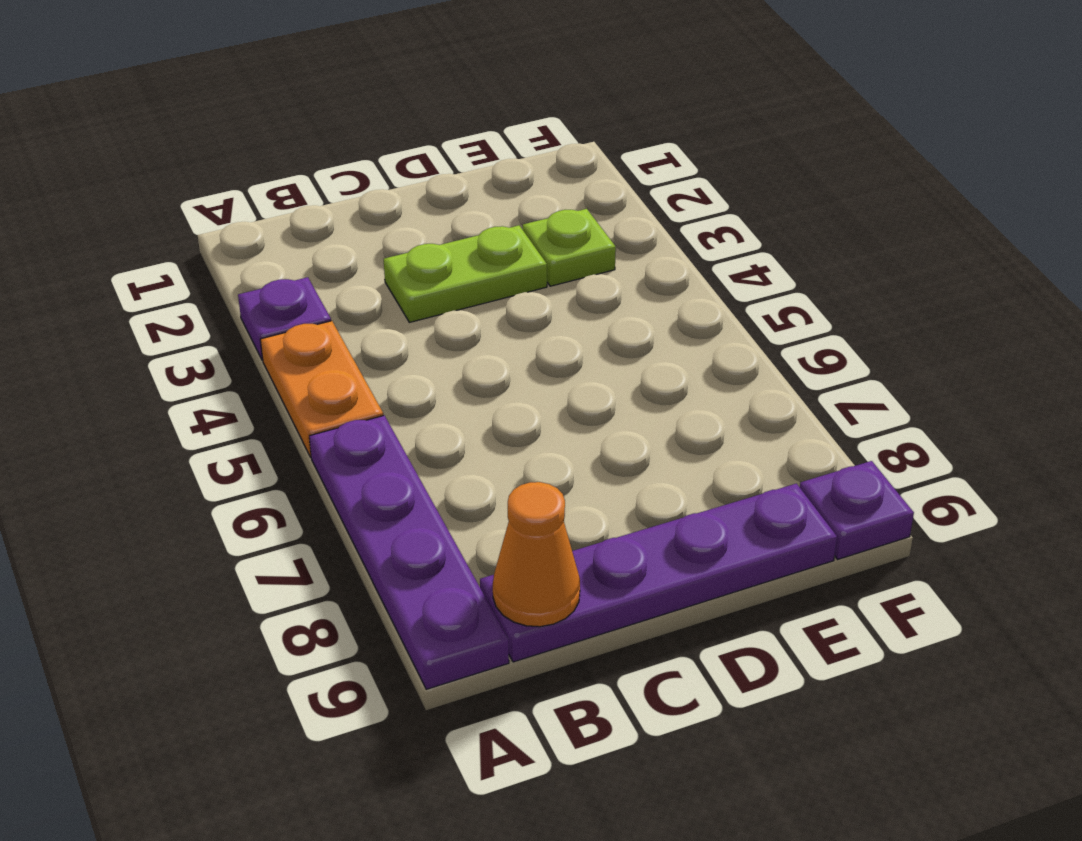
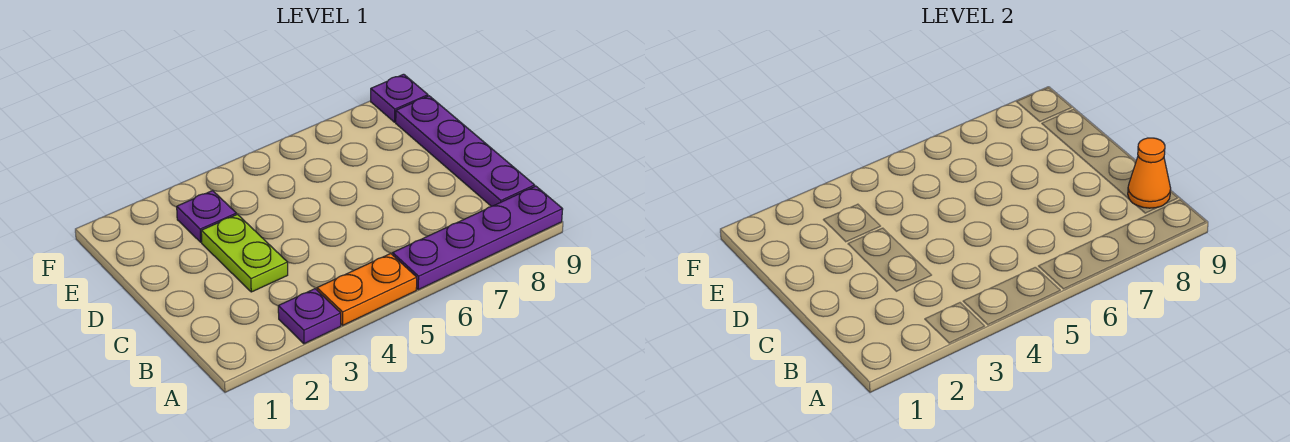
lime 1x1 plate [523,209,616,286] -> purple 1x1 plate [177,191,236,242]

